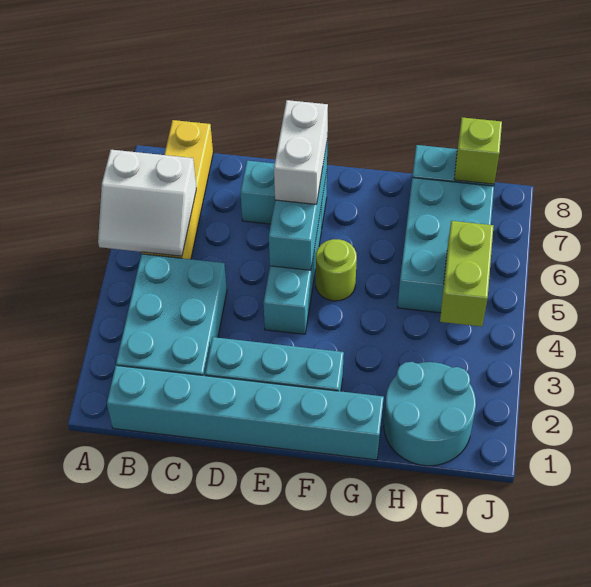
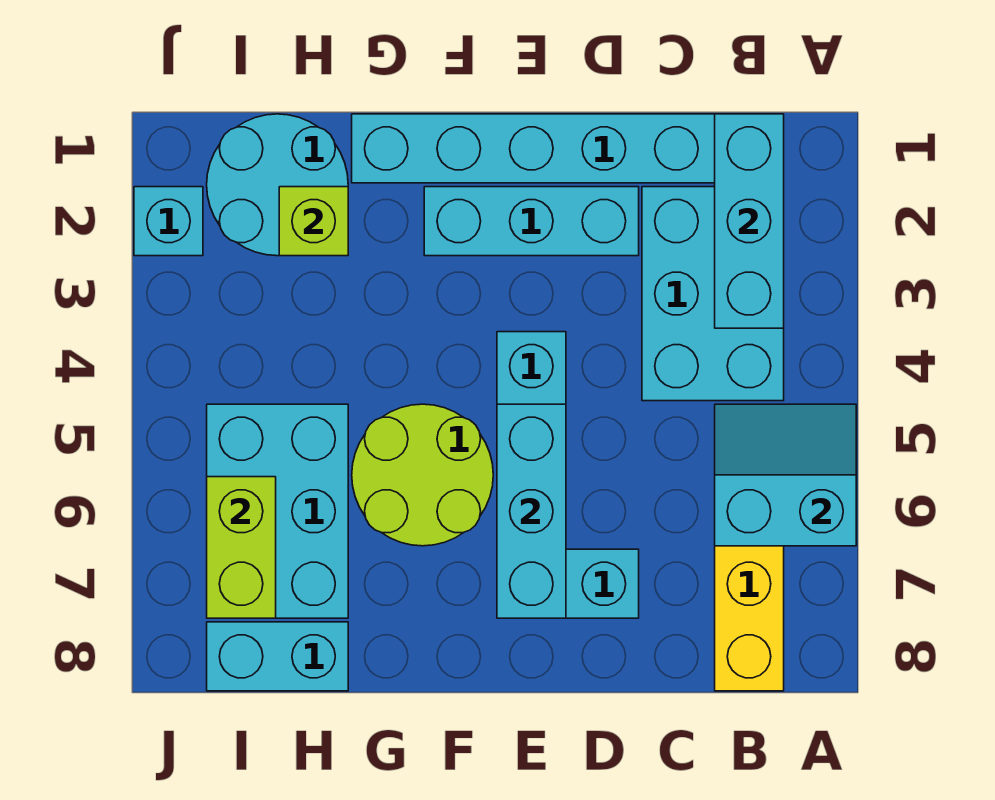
white 2x2 slope [98,150,196,256] -> cyan 2x2 slope [715,404,856,546]
none -> cyan 1x3 brick [715,114,784,328]
white 1x2 brick [274,100,328,204] -> none
lime 1x1 round brick [316,239,357,301] -> lime 2x2 round brick [352,404,493,546]
lime 1x2 brick [440,221,494,327] -> lime 1x2 brick moved to [207,477,276,618]
lime 1x1 brick [454,117,502,184] -> lime 1x1 brick moved to [279,187,348,256]
none -> cyan 1x1 brick [134,187,203,256]

